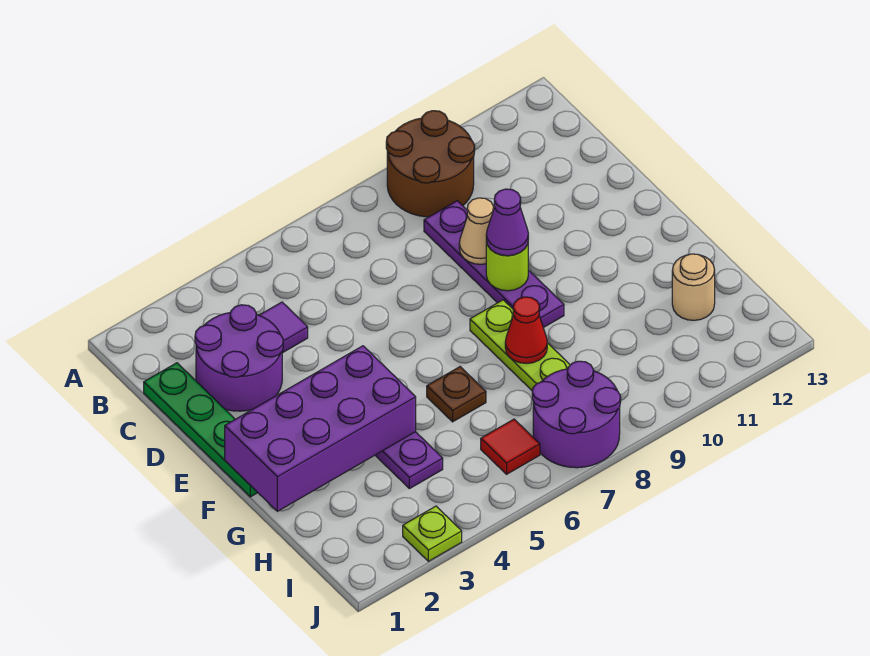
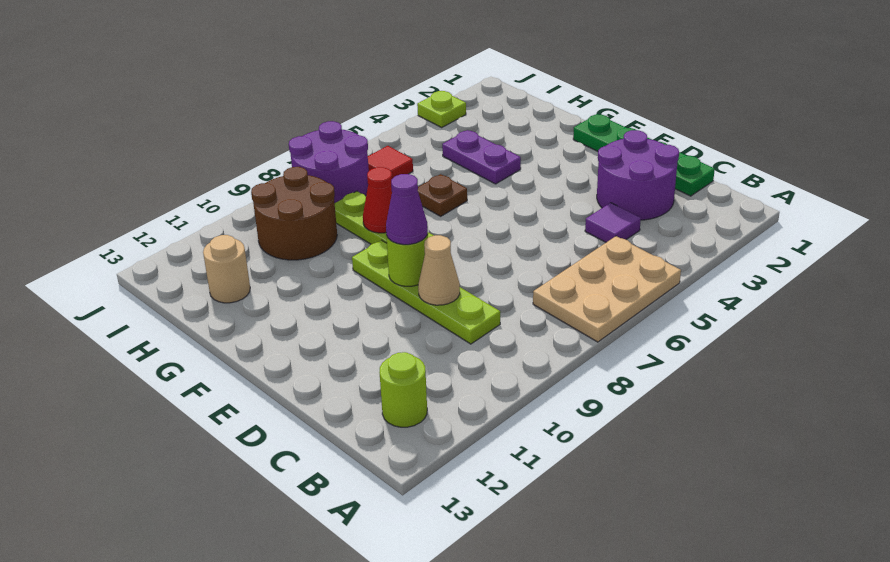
none -> tan 2x3 plate [533,236,681,342]
brown 2x2 round brick [386,111,475,217] -> brown 2x2 round brick moved to [251,167,337,260]
none -> lime 1x1 round brick [379,352,427,427]
purple 1x4 plate [424,201,564,328] -> lime 1x4 plate [352,240,500,344]
purple 2x4 brick [225,346,416,511] -> none

